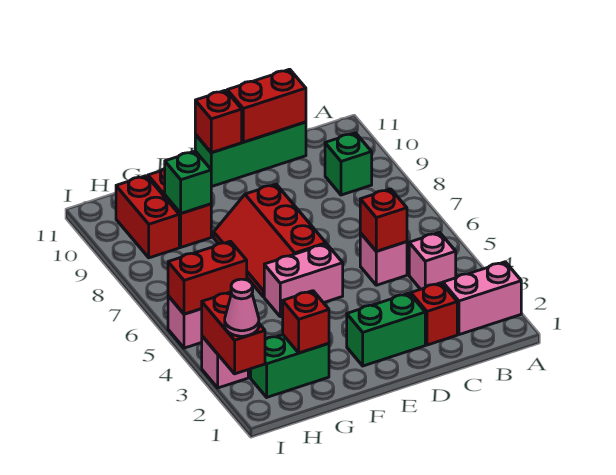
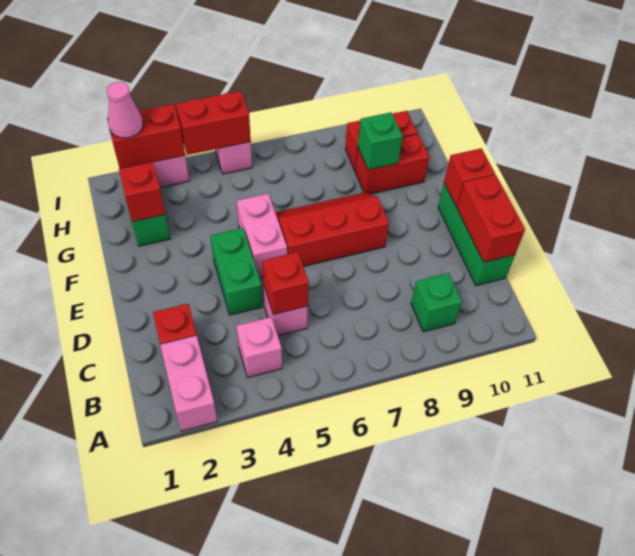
green 1x2 brick [347,293,425,366] -> green 1x2 brick moved to [210,228,263,315]
red 1x2 brick [168,241,247,314] -> red 1x2 brick turned to [176,91,251,155]

